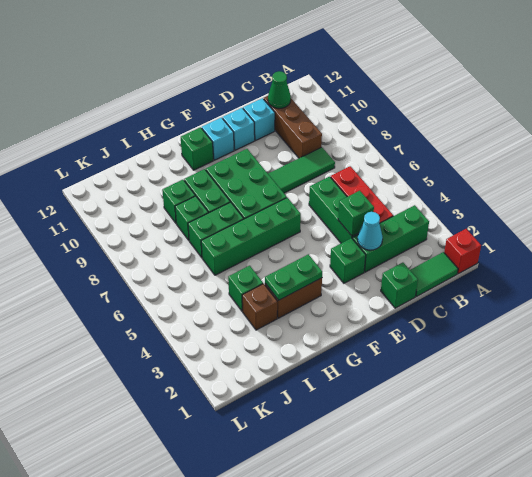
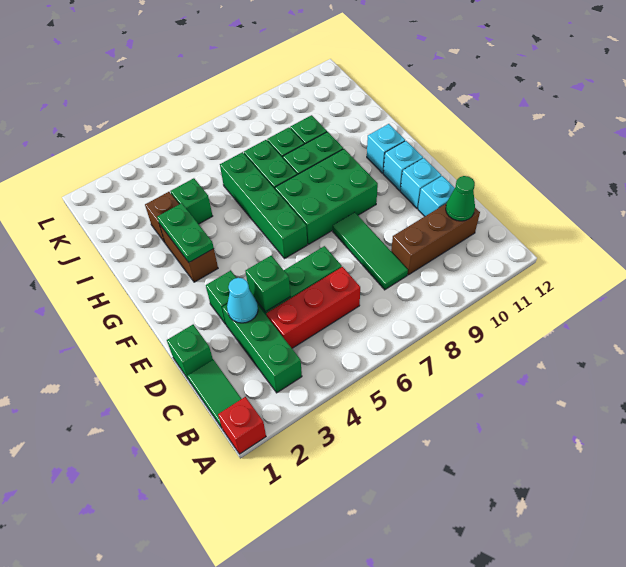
green 1x1 brick [181,127,213,170] -> cyan 1x1 brick [367,124,405,173]

